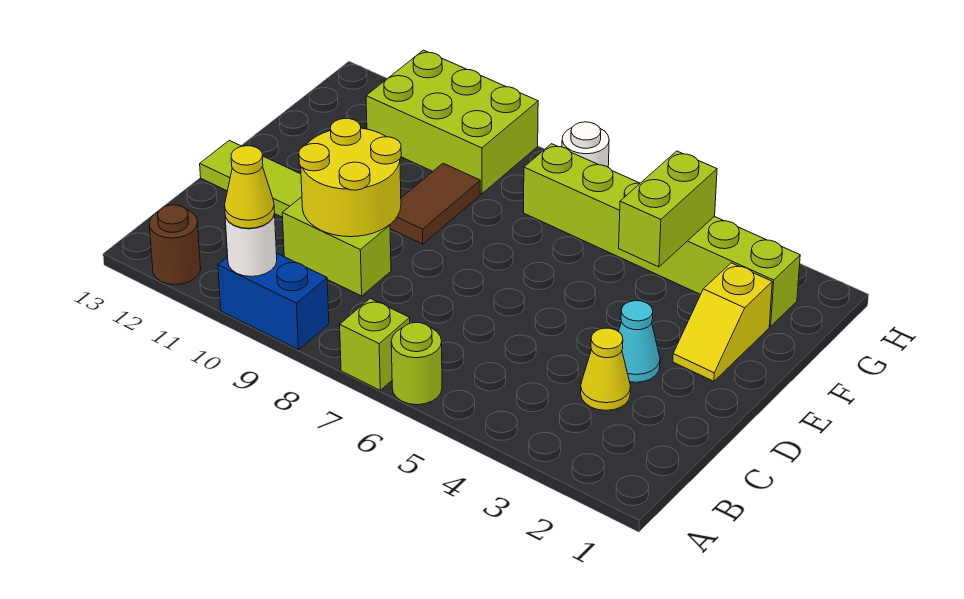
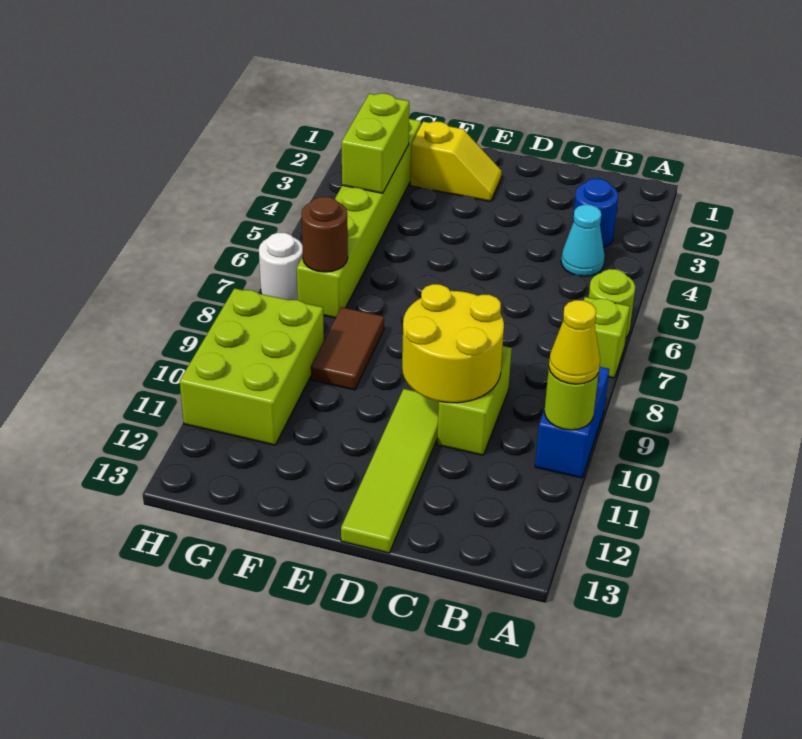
white 1x1 round brick [225,214,277,277] -> lime 1x1 round brick [544,369,599,430]
brown 1x1 round brick [149,205,201,285] -> brown 1x1 round brick moved to [301,196,348,272]
none -> blue 1x1 round brick [573,179,618,248]
yellow 1x1 cone [581,328,631,410] -> none
cyan 1x1 cone [618,301,660,382] -> cyan 1x1 cone moved to [561,205,605,276]
brown 1x2 tile [390,163,480,244] -> brown 1x2 tile turned to [311,307,384,390]
lime 1x2 brick [619,151,717,267] -> lime 1x2 brick turned to [342,93,409,193]

